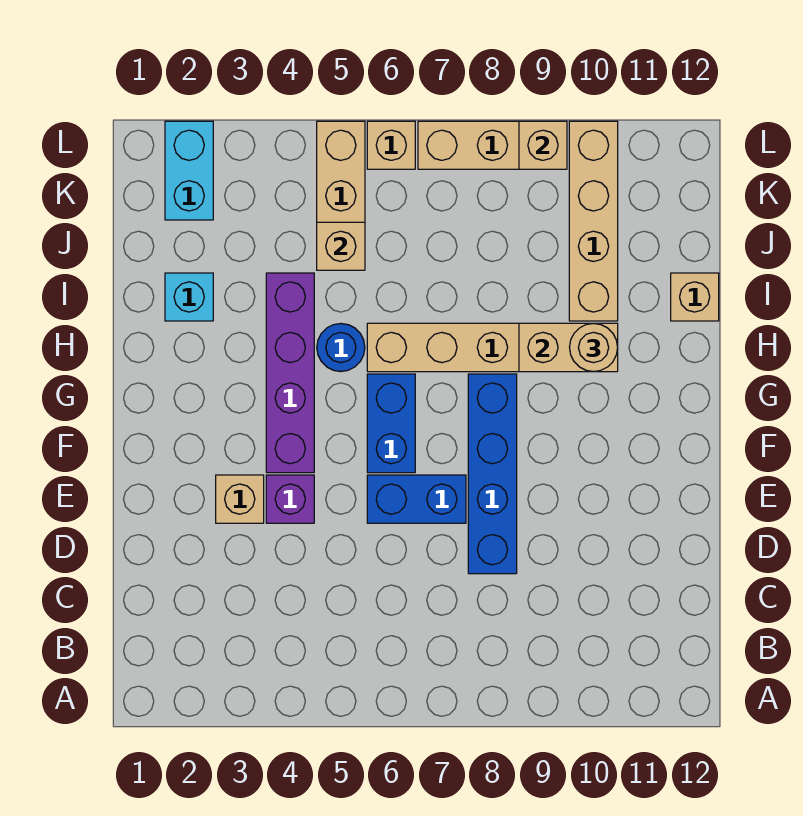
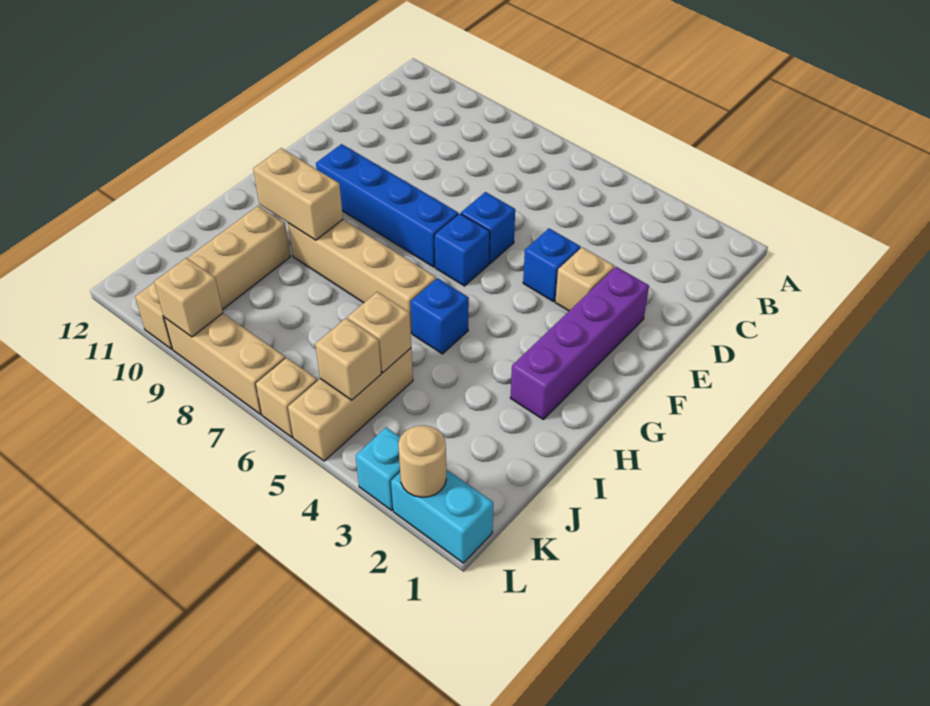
blue 1x4 brick [468,374,517,574] -> blue 1x4 brick turned to [316,144,458,267]
purple 1x1 brick [266,475,314,523] -> blue 1x1 brick [523,228,580,302]
blue 1x2 brick [367,475,466,523] -> blue 1x1 brick [461,192,515,263]
purple 1x4 brick [266,273,314,473] -> purple 1x4 brick moved to [510,267,649,419]
blue 1x2 brick [367,374,415,473] -> blue 1x1 brick [434,213,490,286]
blue 1x1 round brick [317,324,365,372] -> blue 1x1 brick [411,278,469,354]
tan 1x1 round brick [570,323,618,372] -> tan 1x1 round brick moved to [398,425,446,497]
cyan 1x1 brick [165,273,213,321] -> cyan 1x1 brick moved to [356,427,400,510]
tan 1x1 brick [671,273,719,321] -> tan 1x1 brick moved to [315,318,381,400]
cyan 1x2 brick [165,121,213,220] -> cyan 1x2 brick turned to [391,469,493,563]

